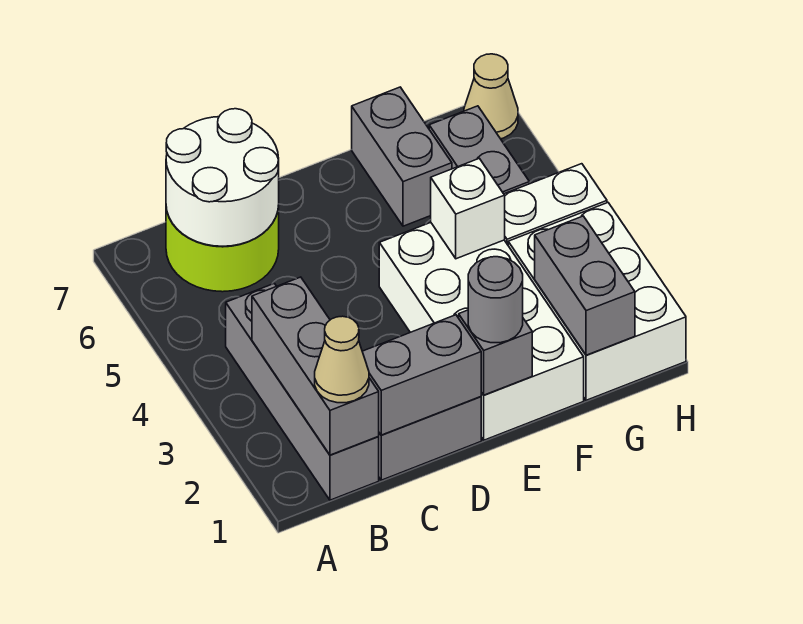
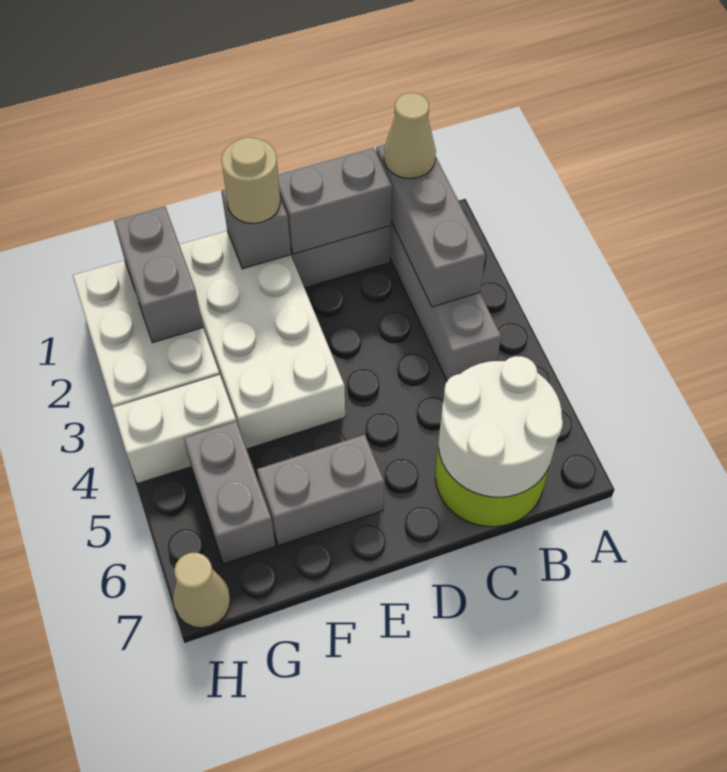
grey 1x1 round brick [468,257,523,343] -> tan 1x1 round brick [221,138,281,223]
white 1x1 brick [431,158,505,259] -> none
grey 1x2 brick [352,87,452,226] -> grey 1x2 brick turned to [257,435,384,546]

